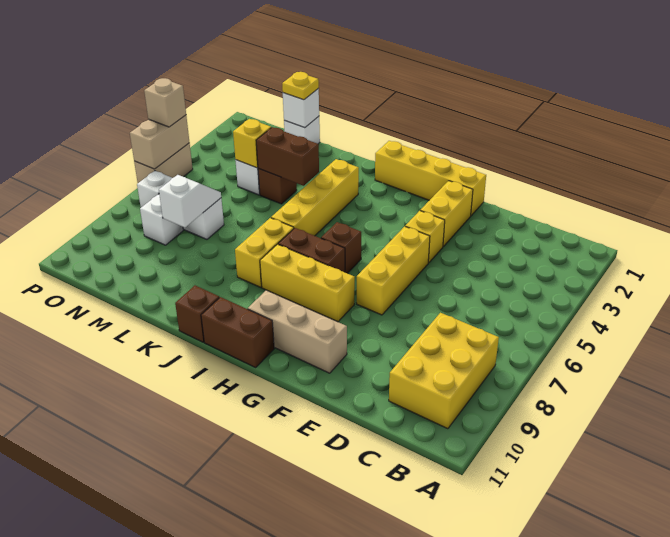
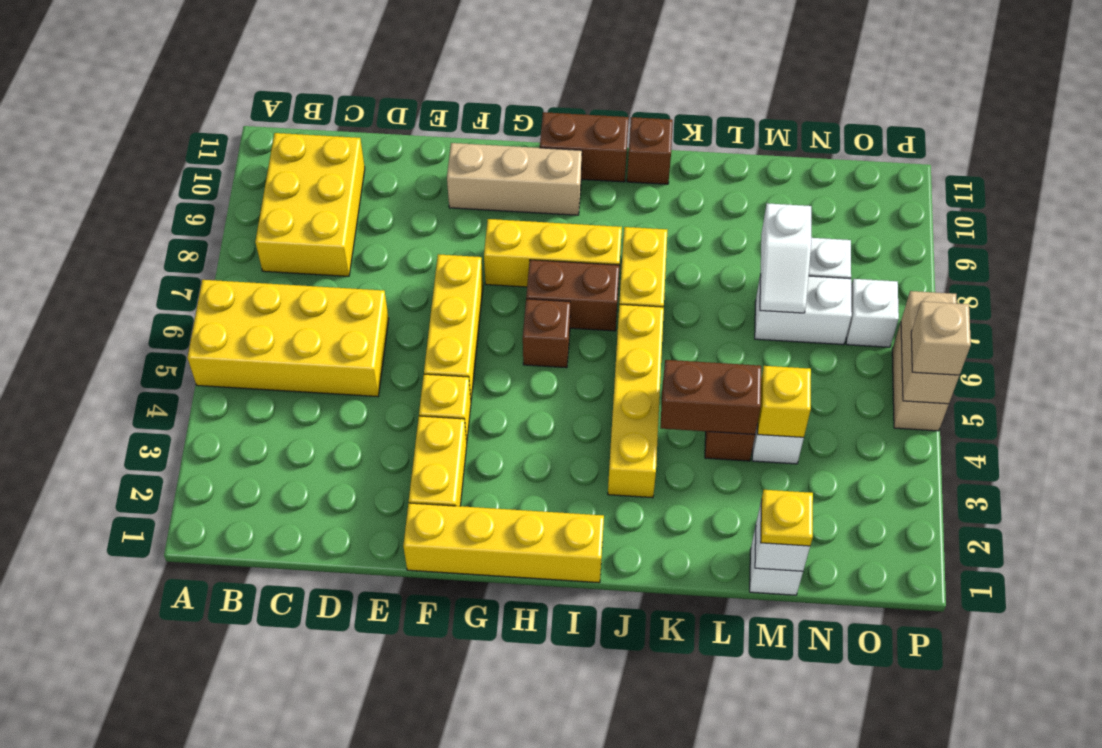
none -> yellow 2x4 brick [188,280,389,397]

